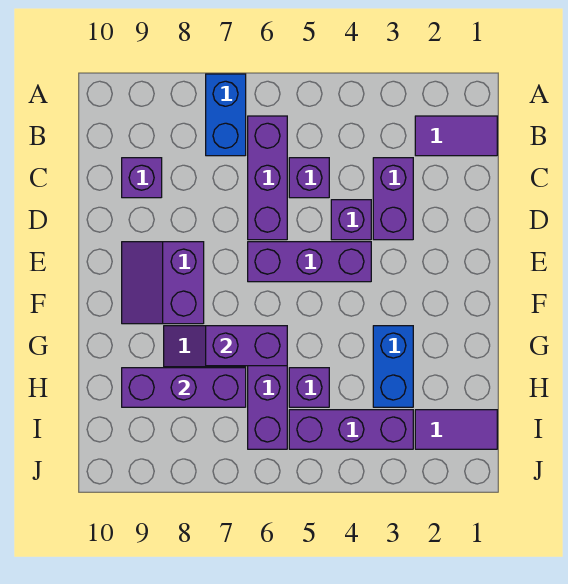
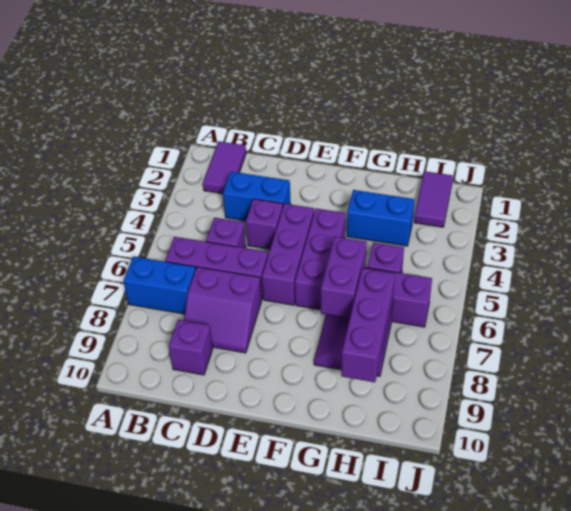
purple 1x2 brick [373,158,413,240] -> blue 1x2 brick [223,172,291,221]
purple 2x2 slope [122,242,204,324] -> purple 2x2 slope moved to [184,267,262,353]
purple 1x3 brick [289,410,413,449] -> purple 1x3 brick moved to [295,208,345,310]

